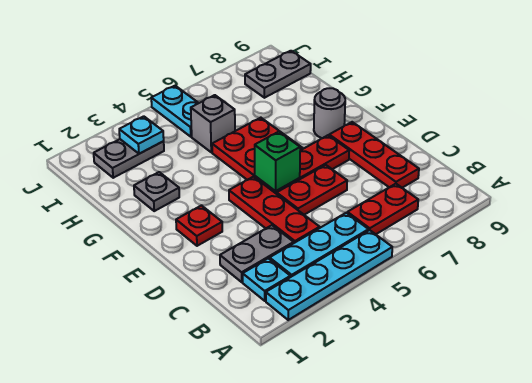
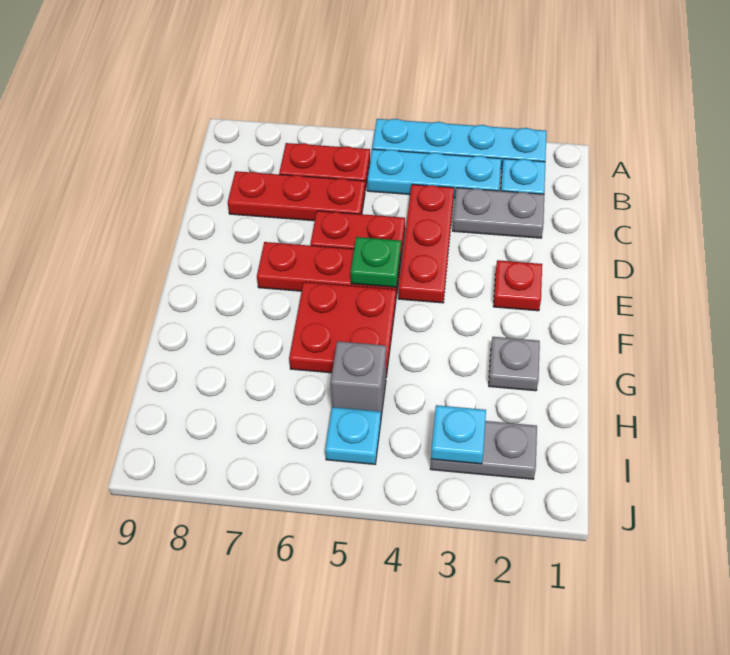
red 1x3 plate [329,122,419,188] -> red 1x3 plate turned to [228,171,365,221]
green 1x1 brick [255,132,300,191] -> green 1x1 plate [351,237,401,287]
grey 1x1 round brick [314,88,345,138] -> none
cyan 1x2 plate [151,86,198,137] -> cyan 1x1 plate [325,407,381,464]
grey 1x2 plate [245,51,311,98] -> none

